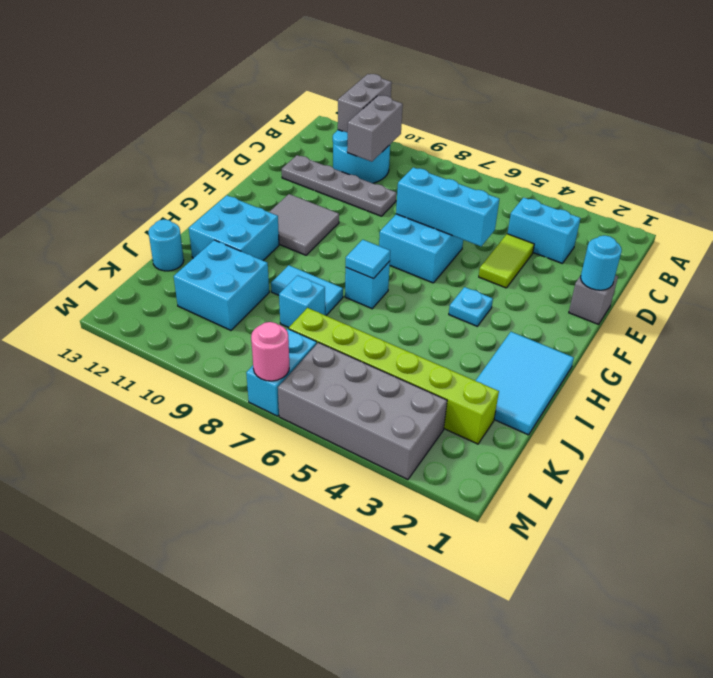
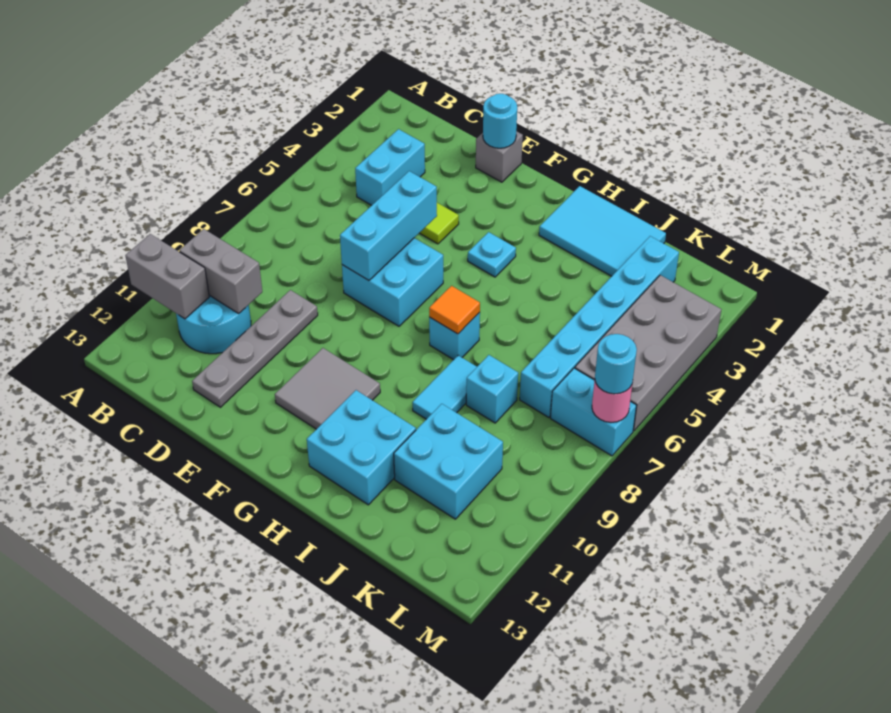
cyan 1x1 tile [346,240,390,279] -> orange 1x1 tile [429,286,480,334]
cyan 1x1 round brick [148,220,184,271] -> cyan 1x1 round brick moved to [595,334,637,394]
lime 1x6 brick [289,308,499,444] -> cyan 1x6 brick [520,236,679,417]

